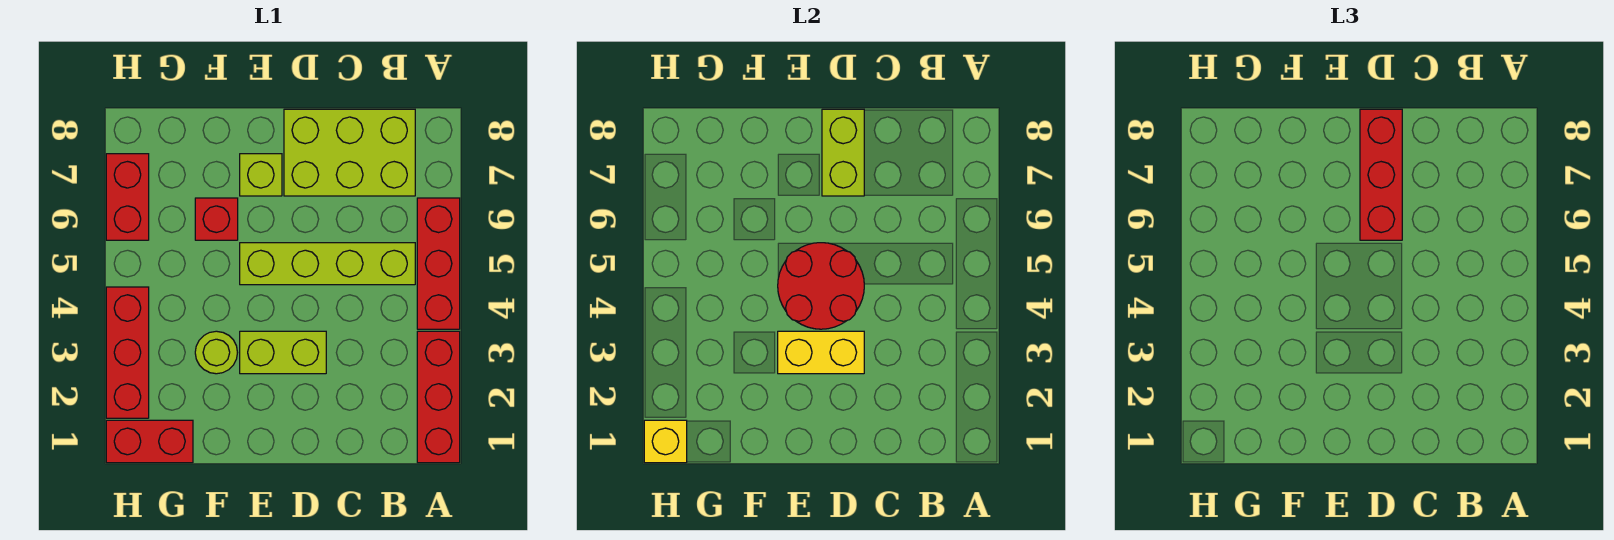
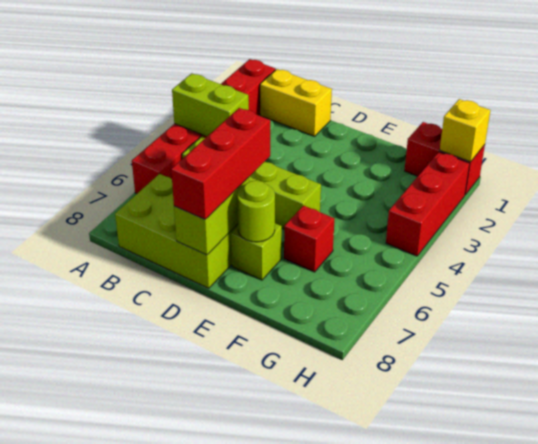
lime 1x2 brick [240,331,326,374] -> lime 1x2 brick moved to [172,73,249,136]
yellow 1x2 brick [778,331,864,374] -> yellow 1x2 brick moved to [260,69,332,136]
red 2x2 round brick [778,243,864,329] -> none
lime 1x1 round brick [195,331,238,374] -> lime 1x1 round brick moved to [237,180,275,242]
red 1x2 brick [106,154,149,240] -> none

